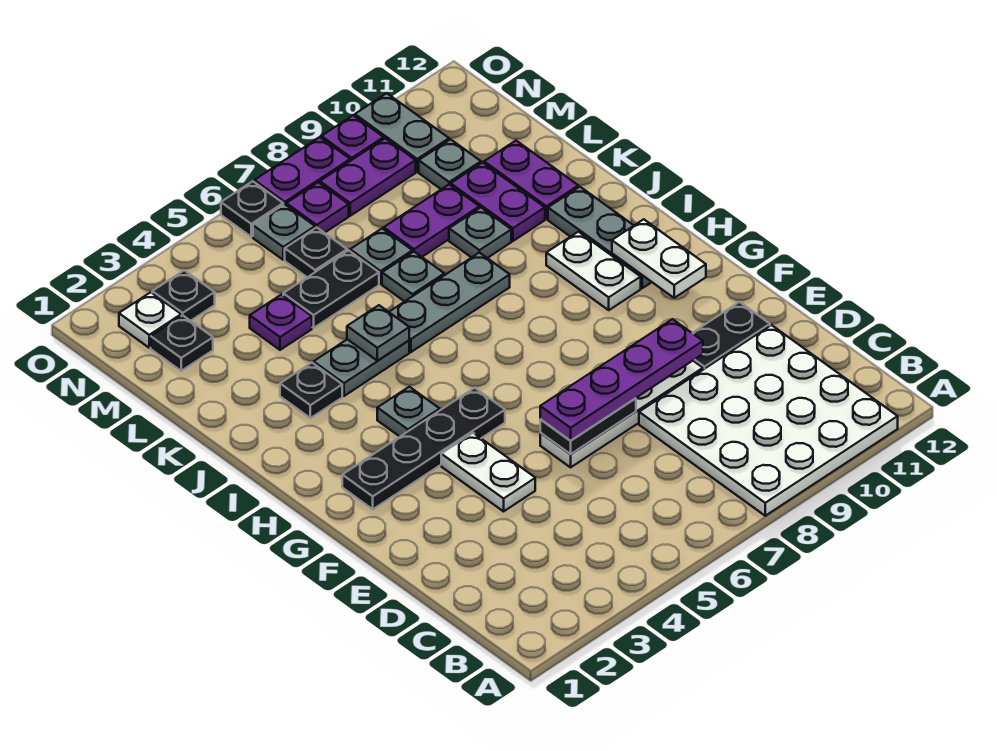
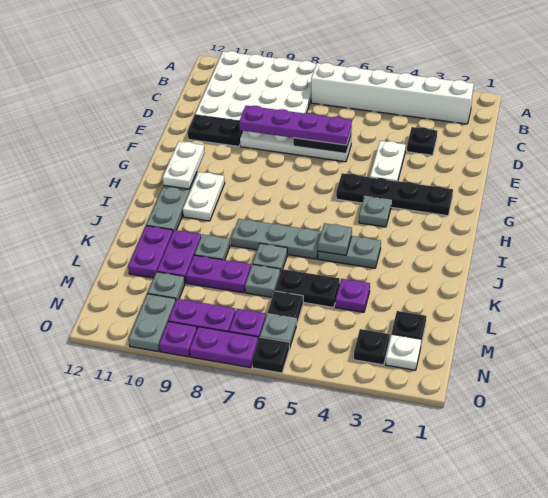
none -> white 1x6 brick [311,63,474,124]
black 1x1 plate [280,363,342,418] -> black 1x1 plate moved to [407,127,437,155]

